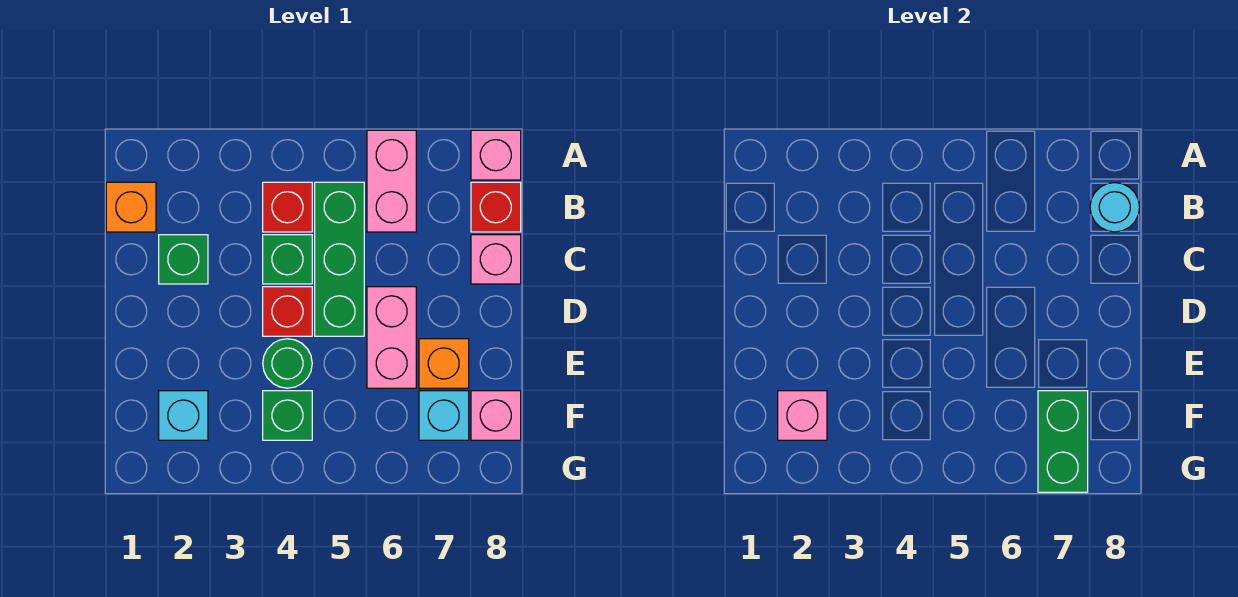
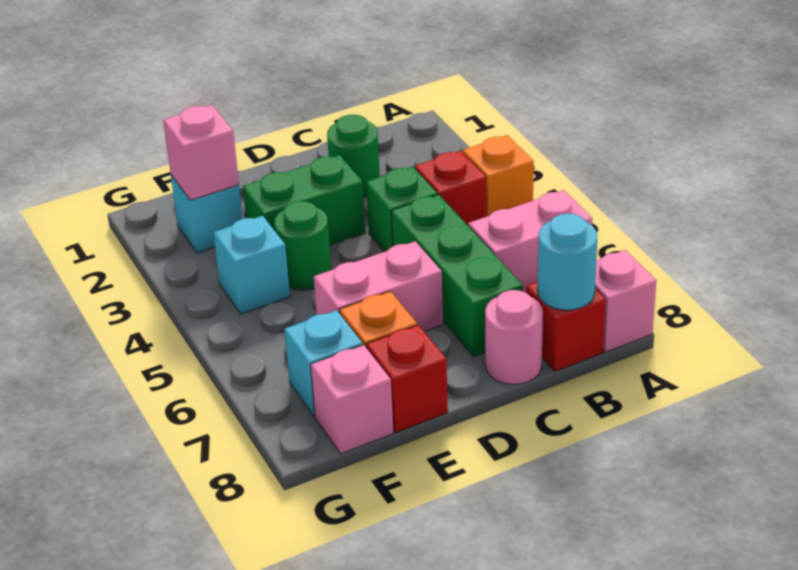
orange 1x1 brick [106,182,156,232] -> orange 1x1 brick moved to [463,135,534,217]
green 1x3 brick [315,182,364,336] -> green 1x3 brick turned to [391,195,523,356]
green 1x1 brick [159,235,208,284] -> green 1x1 round brick [327,115,380,198]
pink 1x1 brick [471,235,521,284] -> pink 1x1 round brick [485,290,543,384]
red 1x1 brick [263,287,312,336] -> red 1x1 brick moved to [367,325,448,433]
green 1x1 brick [263,391,312,440] -> cyan 1x1 brick [213,216,290,314]
green 1x2 brick [1038,391,1088,492] -> green 1x2 brick moved to [243,155,365,245]

